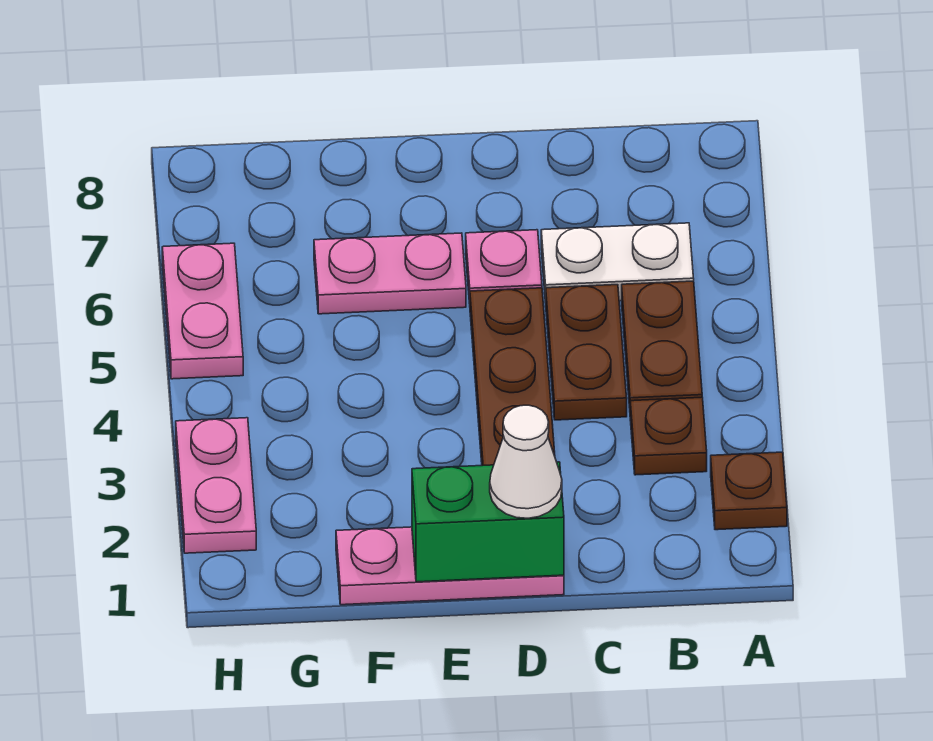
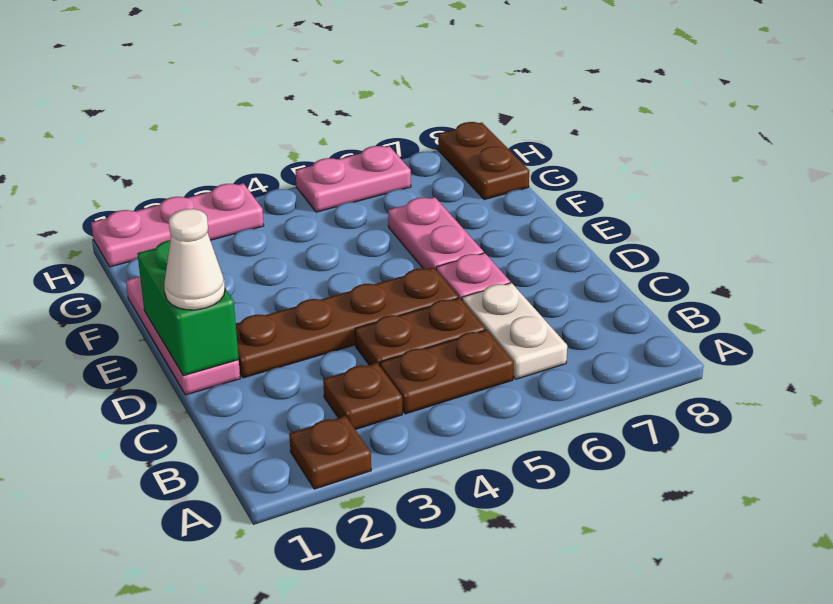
none -> brown 1x2 plate [438,122,529,200]
pink 1x2 plate [176,418,256,553] -> pink 1x3 plate [91,183,264,267]

